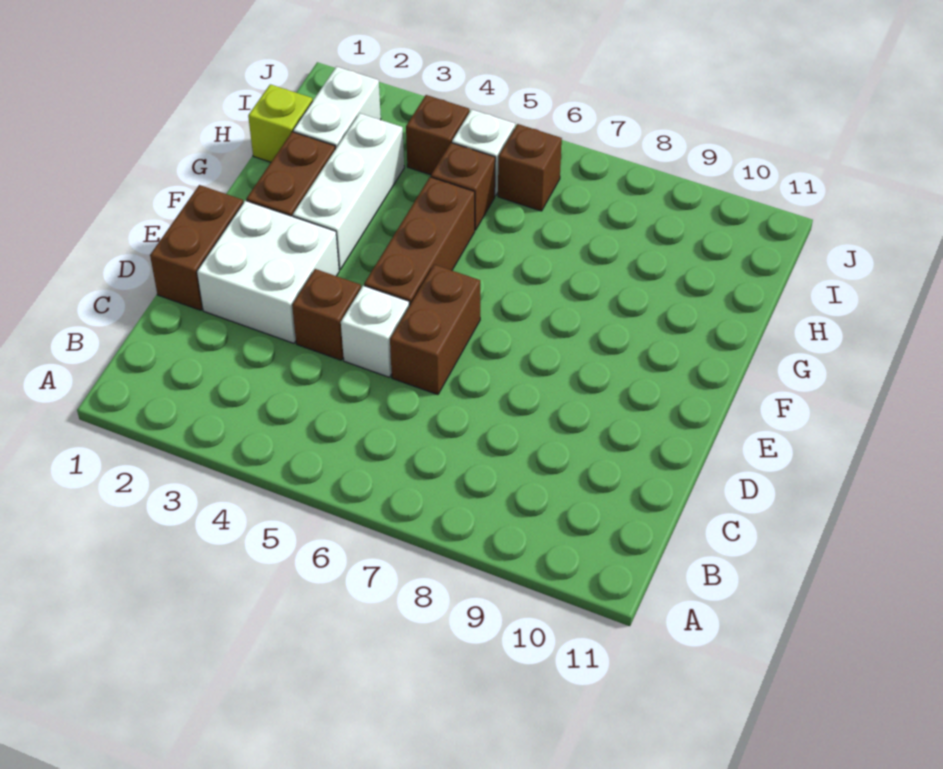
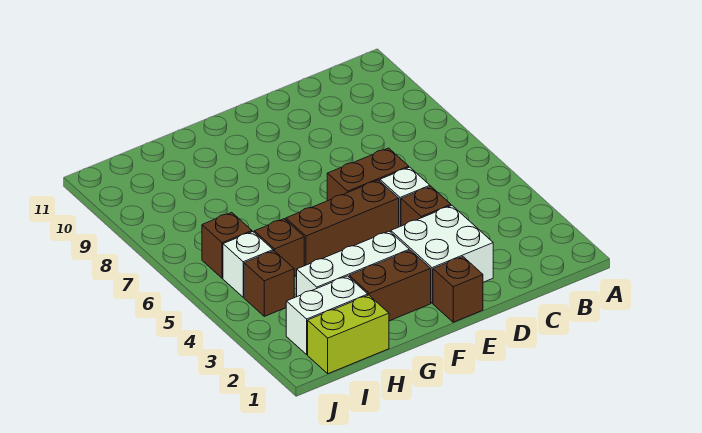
brown 1x2 brick [150,185,243,310] -> brown 1x1 brick [433,257,483,322]
lime 1x1 brick [248,84,313,162] -> lime 1x2 brick [308,295,389,374]

